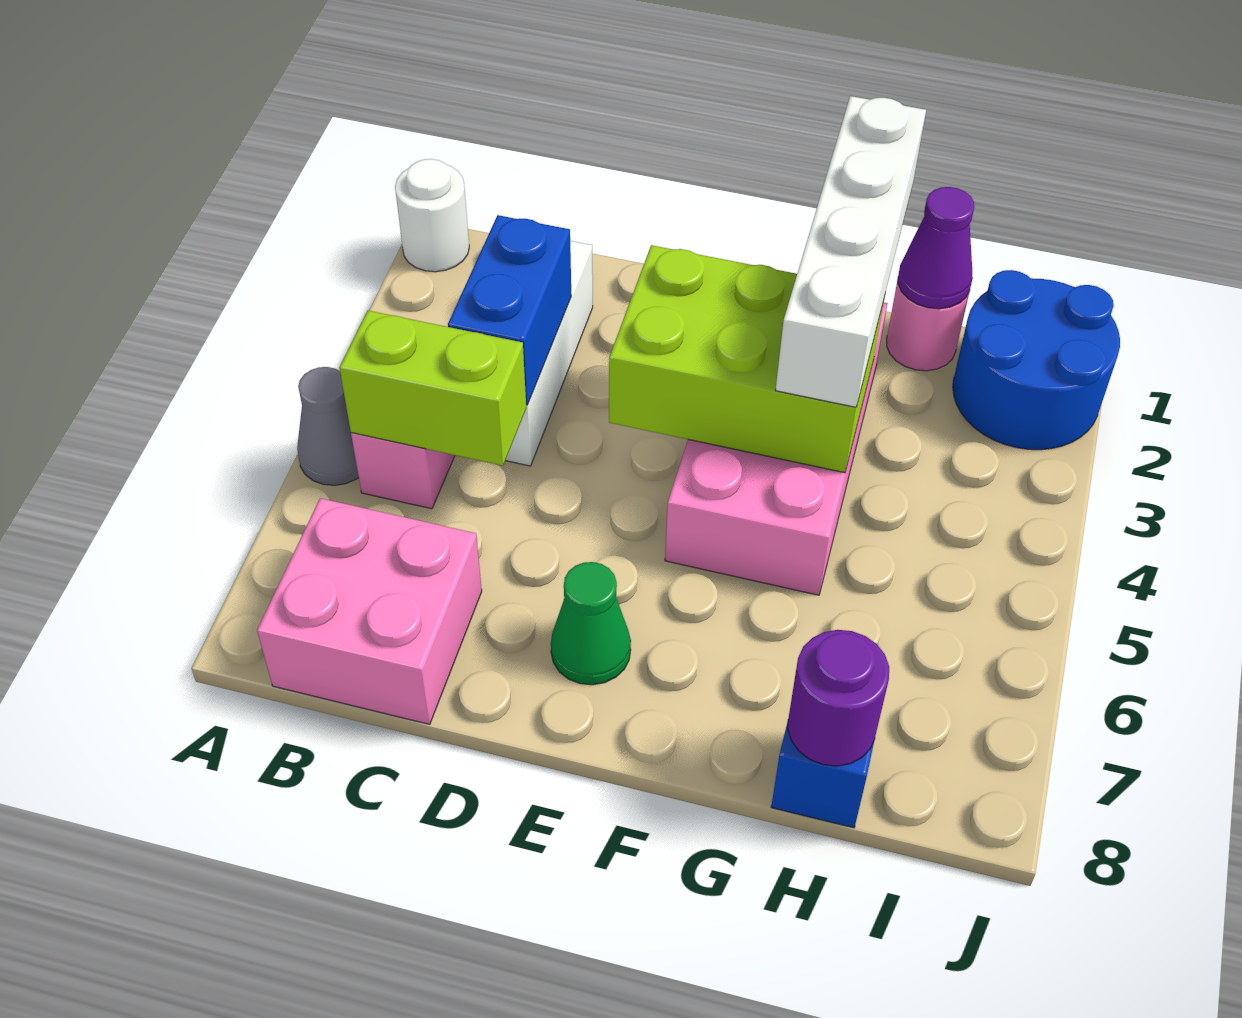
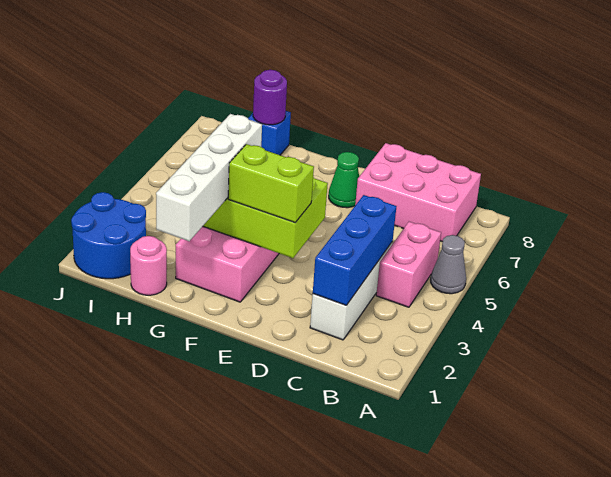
white 1x1 round brick [395,159,469,272] -> none
lime 1x2 brick [339,311,526,466] -> lime 1x2 brick moved to [228,144,314,223]
pink 2x2 brick [257,498,482,724] -> pink 2x3 brick [355,143,481,242]
blue 1x2 brick [448,215,571,405] -> blue 1x3 brick [313,195,396,305]
purple 1x1 cone [898,187,974,309] -> none

